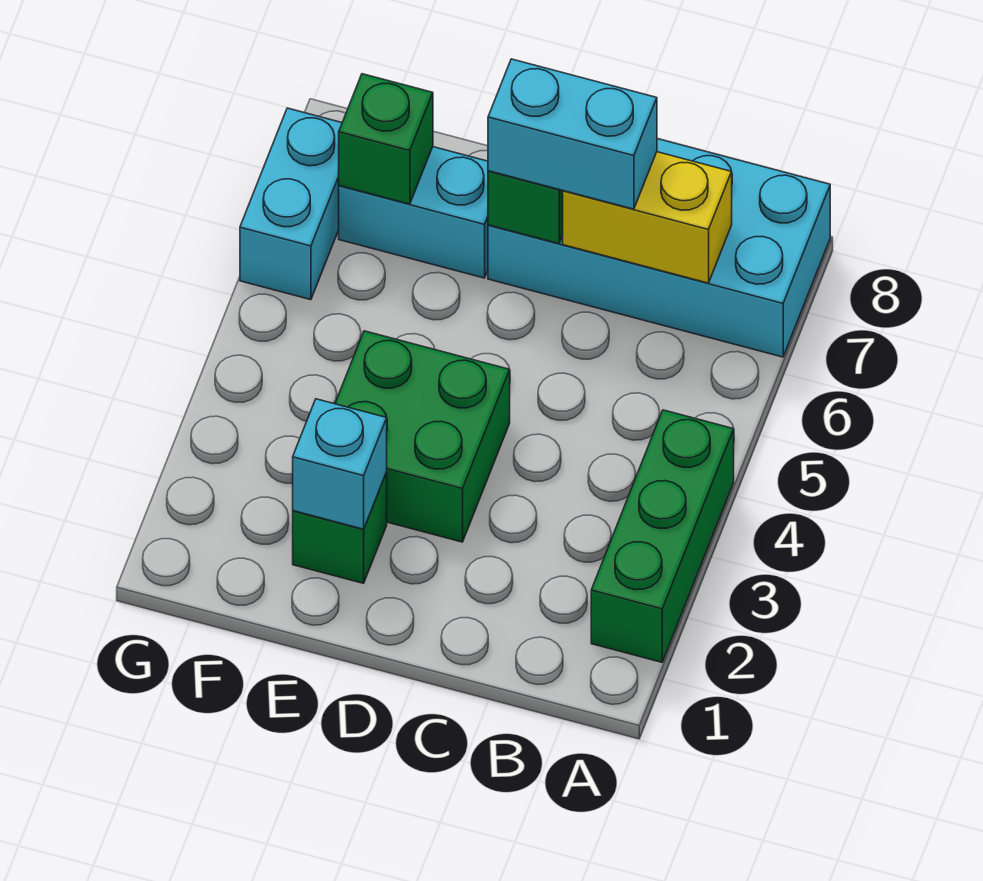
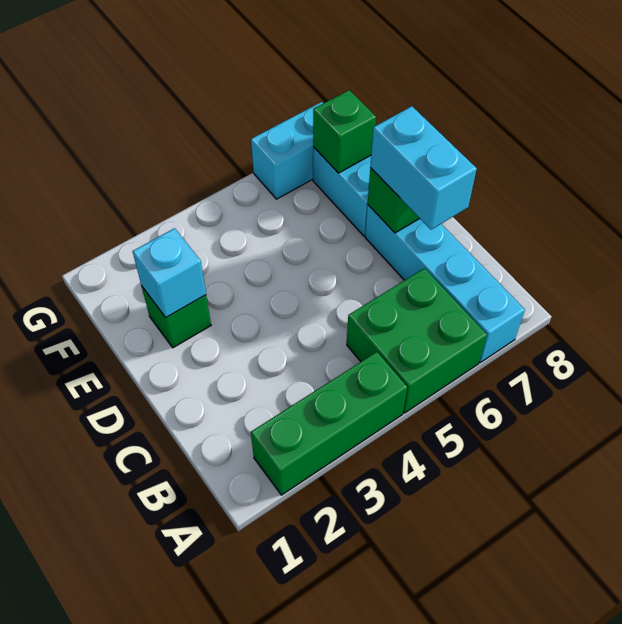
cyan 2x4 brick [488,139,830,357] -> cyan 1x4 brick [365,205,525,362]
yellow 1x2 brick [563,152,732,283] -> none
green 2x2 brick [335,331,510,542] -> green 2x2 brick moved to [347,268,487,413]

